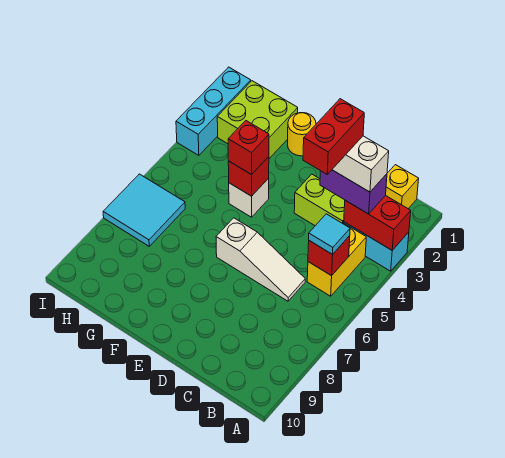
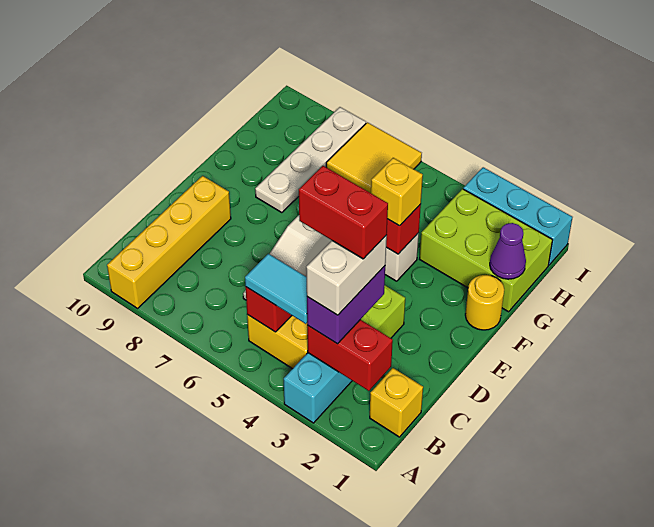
red 1x2 brick [344,195,411,250] -> red 1x2 brick turned to [307,320,393,391]
none -> yellow 1x4 brick [107,176,231,308]
cyan 1x1 tile [309,214,350,254] -> cyan 1x2 tile [245,254,307,324]
red 1x1 brick [228,121,269,175] -> yellow 1x1 brick [371,158,423,226]
none -> white 1x4 plate [255,107,366,213]
lime 2x2 brick [217,81,298,159] -> lime 2x3 brick [420,189,553,312]
none -> purple 1x1 cone [490,223,526,279]
cyan 2x2 tile [103,174,185,246] -> yellow 2x2 tile [326,122,422,193]

